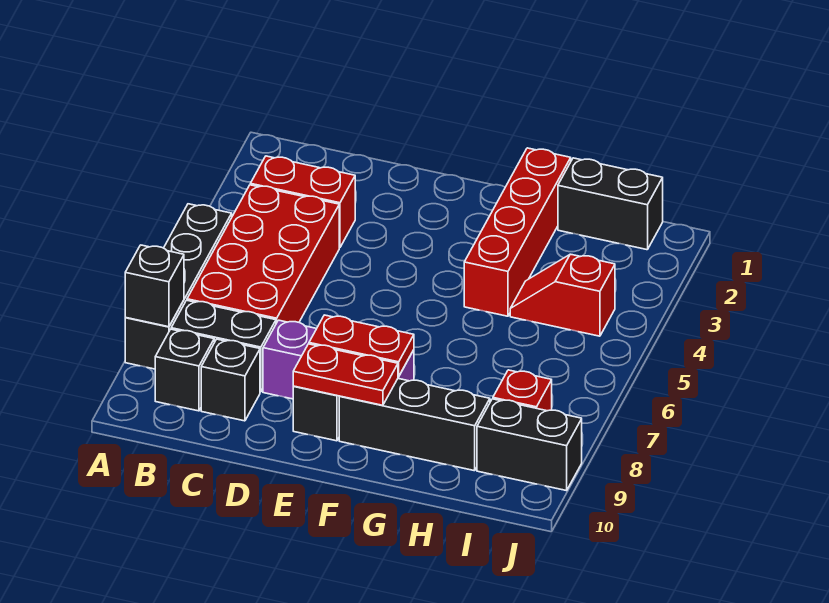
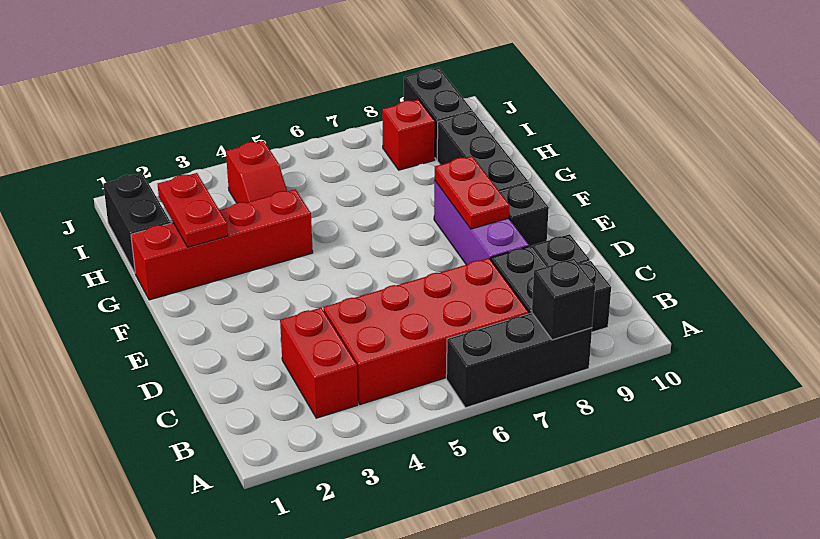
black 1x4 brick [125,204,232,369] -> black 1x3 brick [446,313,592,408]
red 1x2 plate [293,344,398,405] -> red 1x2 plate moved to [158,173,228,247]

